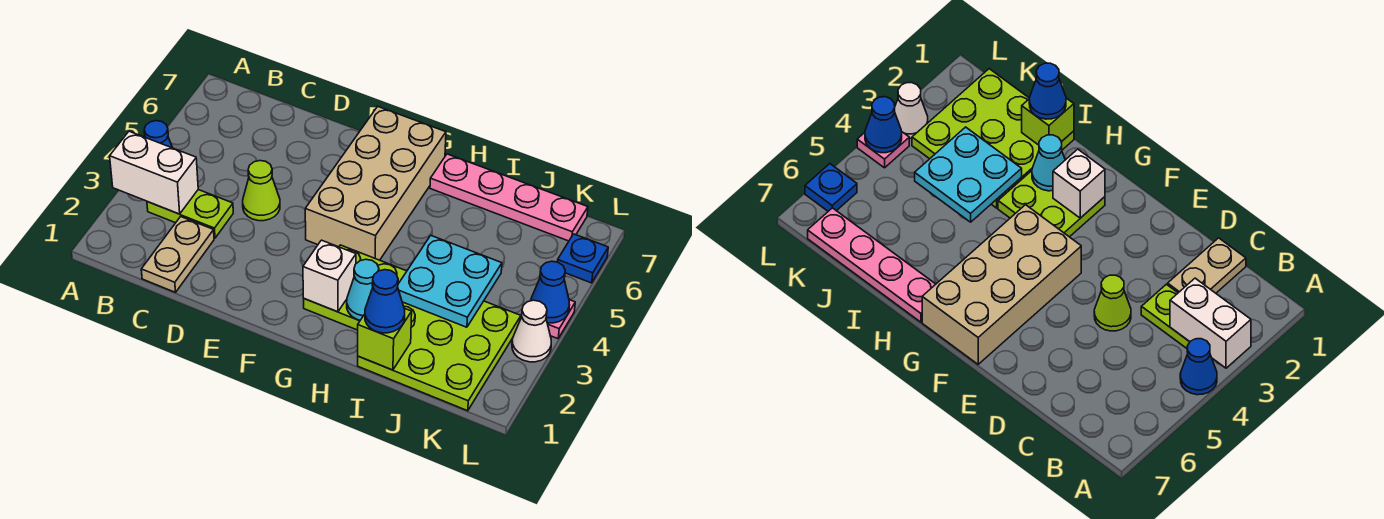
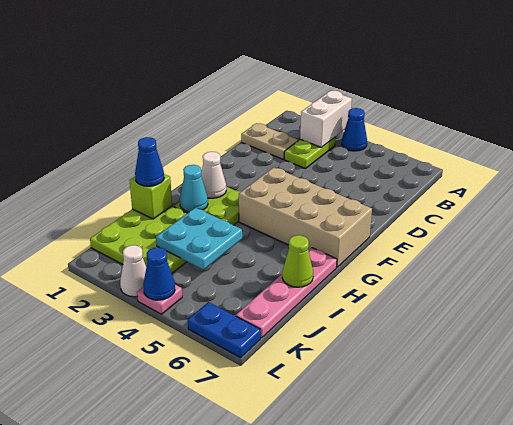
lime 1x1 cone [243,161,280,221] -> lime 1x1 cone moved to [282,235,313,287]
white 1x1 brick [303,240,356,312] -> white 1x1 cone [201,152,226,198]
blue 1x1 plate [557,234,608,283] -> blue 1x2 plate [188,302,261,358]

